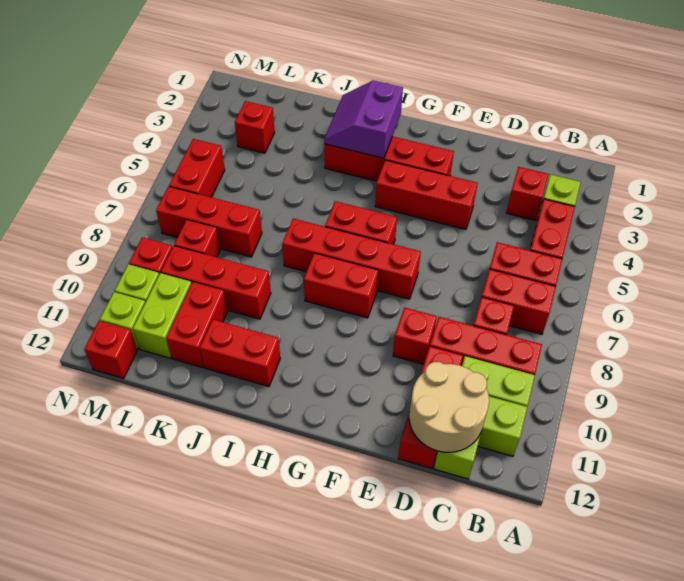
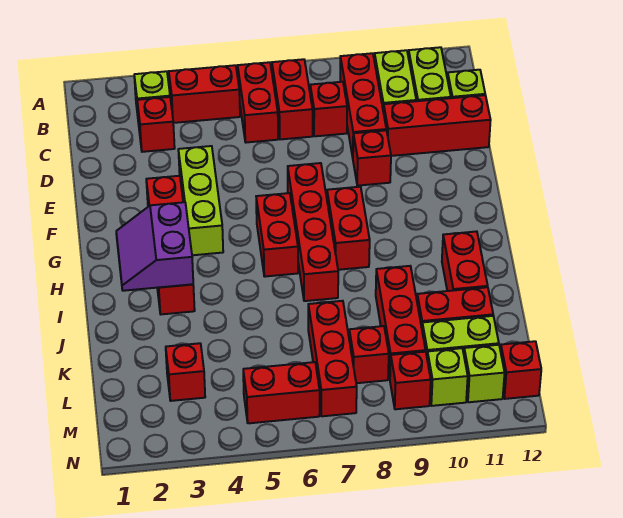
tan 2x2 round brick [409,362,489,452] -> none
red 1x3 brick [375,160,478,229] -> lime 1x3 brick [178,146,223,255]
purple 2x2 slope [324,80,403,158] -> purple 2x2 slope turned to [116,202,193,291]

